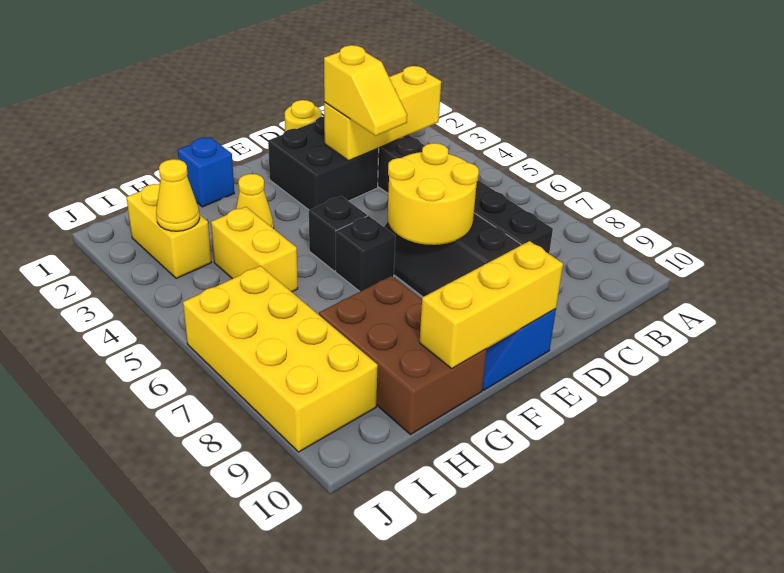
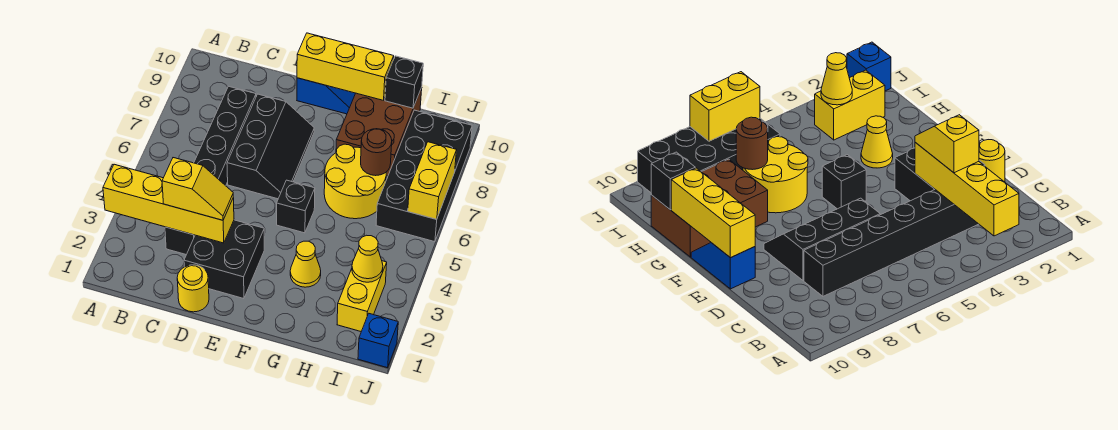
yellow 1x3 brick [324,66,441,161] -> yellow 1x4 brick [103,164,234,243]
yellow 1x2 slope [324,45,407,136] -> yellow 1x2 slope turned to [162,158,233,220]
yellow 2x2 round brick [388,143,479,245] -> yellow 2x2 round brick moved to [324,144,386,219]
black 1x1 brick [336,216,395,291] -> black 1x1 brick moved to [385,56,423,108]
blue 1x1 brick [177,137,234,207] -> blue 1x1 brick moved to [358,314,398,368]
yellow 1x2 brick [211,207,298,292] -> yellow 1x2 brick moved to [408,142,457,219]
none -> brown 1x1 round brick [361,129,392,176]
yellow 2x4 brick [183,266,378,452] -> black 2x4 brick [376,110,472,242]

